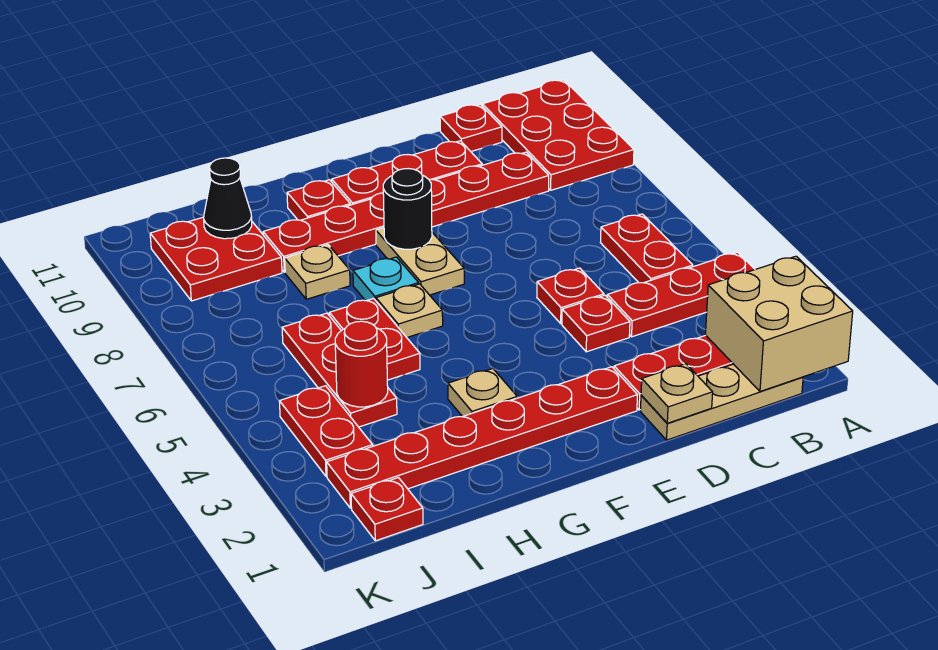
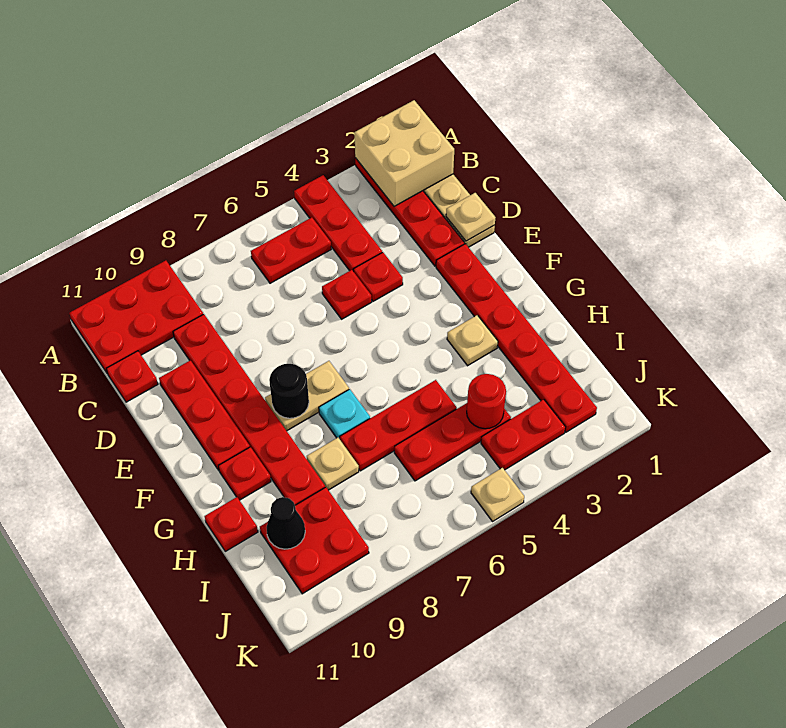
tan 1x1 plate [376,284,443,337] -> tan 1x1 plate moved to [471,468,524,521]
red 1x2 plate [329,299,420,380] -> red 1x3 plate [340,380,457,471]
red 1x1 plate [351,478,423,541] -> red 1x1 plate moved to [205,497,258,551]

